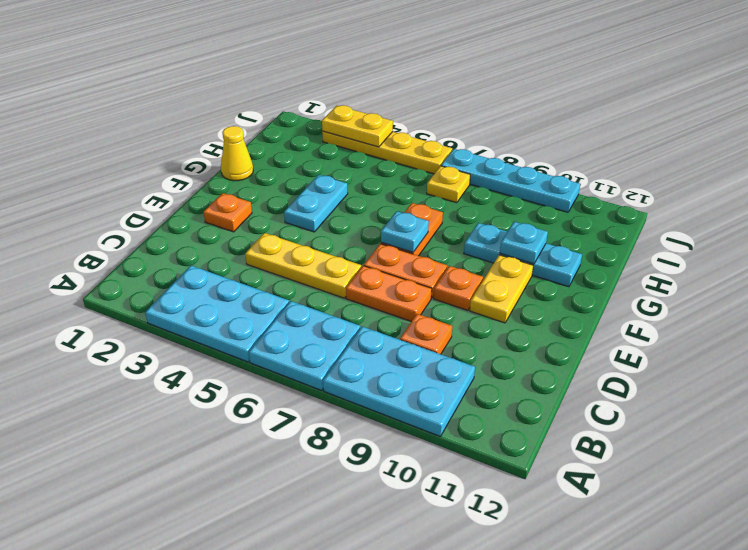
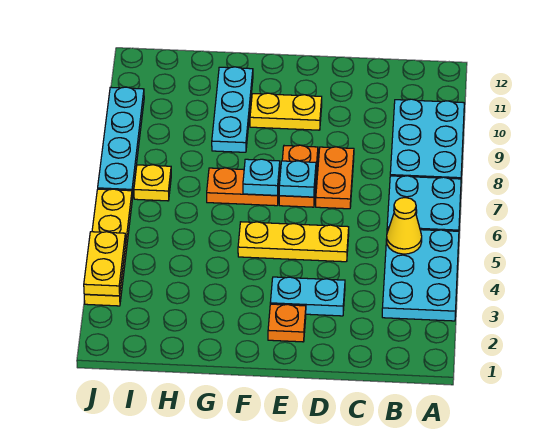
orange 1x1 plate [400,314,452,354] -> none
yellow 1x3 plate [245,233,361,298] -> yellow 1x3 plate turned to [238,222,349,262]
orange 1x1 plate [434,266,483,310] -> none
cyan 1x2 plate [284,175,348,232] -> cyan 1x2 plate moved to [270,277,345,316]
yellow 1x1 cone [221,126,253,181] -> yellow 1x1 cone moved to [386,198,422,254]
cyan 1x1 plate [500,222,548,264] -> cyan 1x1 plate moved to [279,161,316,197]

